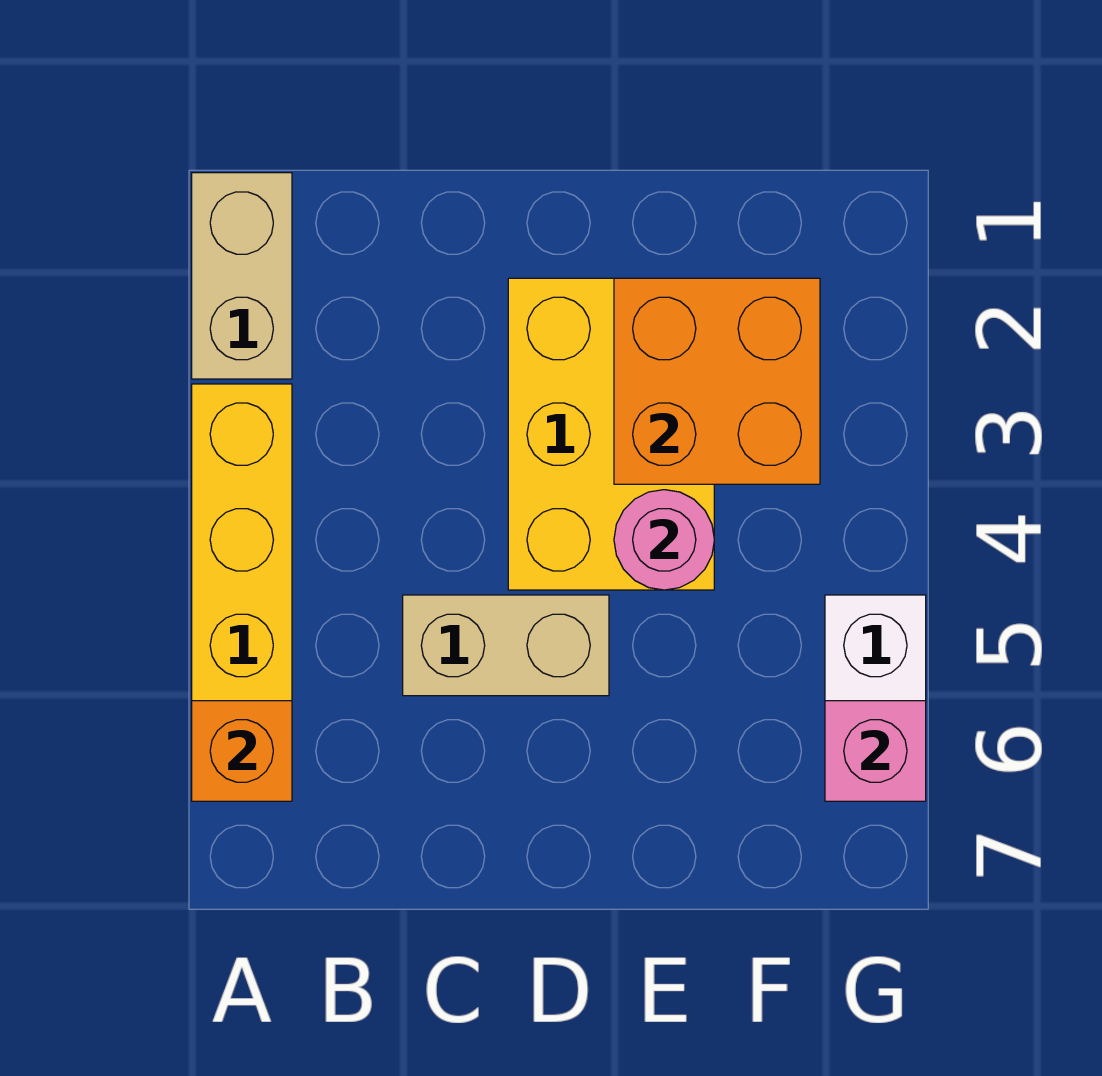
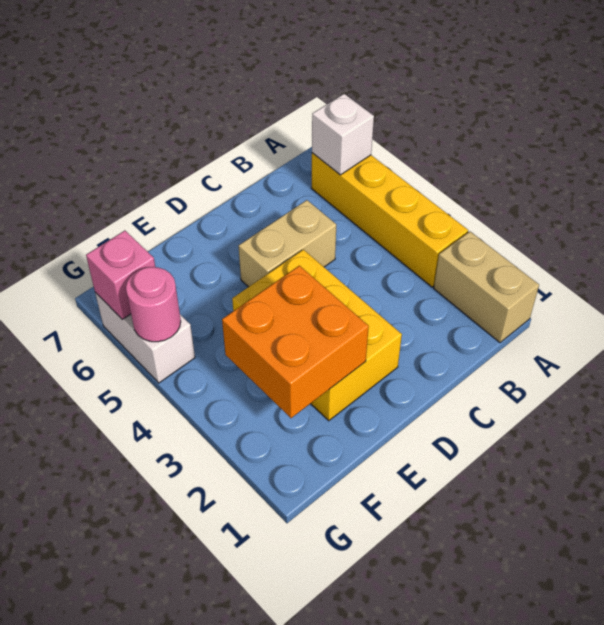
orange 1x1 brick [192,701,292,801] -> white 1x1 brick [312,94,374,175]
pink 1x1 round brick [614,490,714,590] -> pink 1x1 round brick moved to [126,267,181,342]

